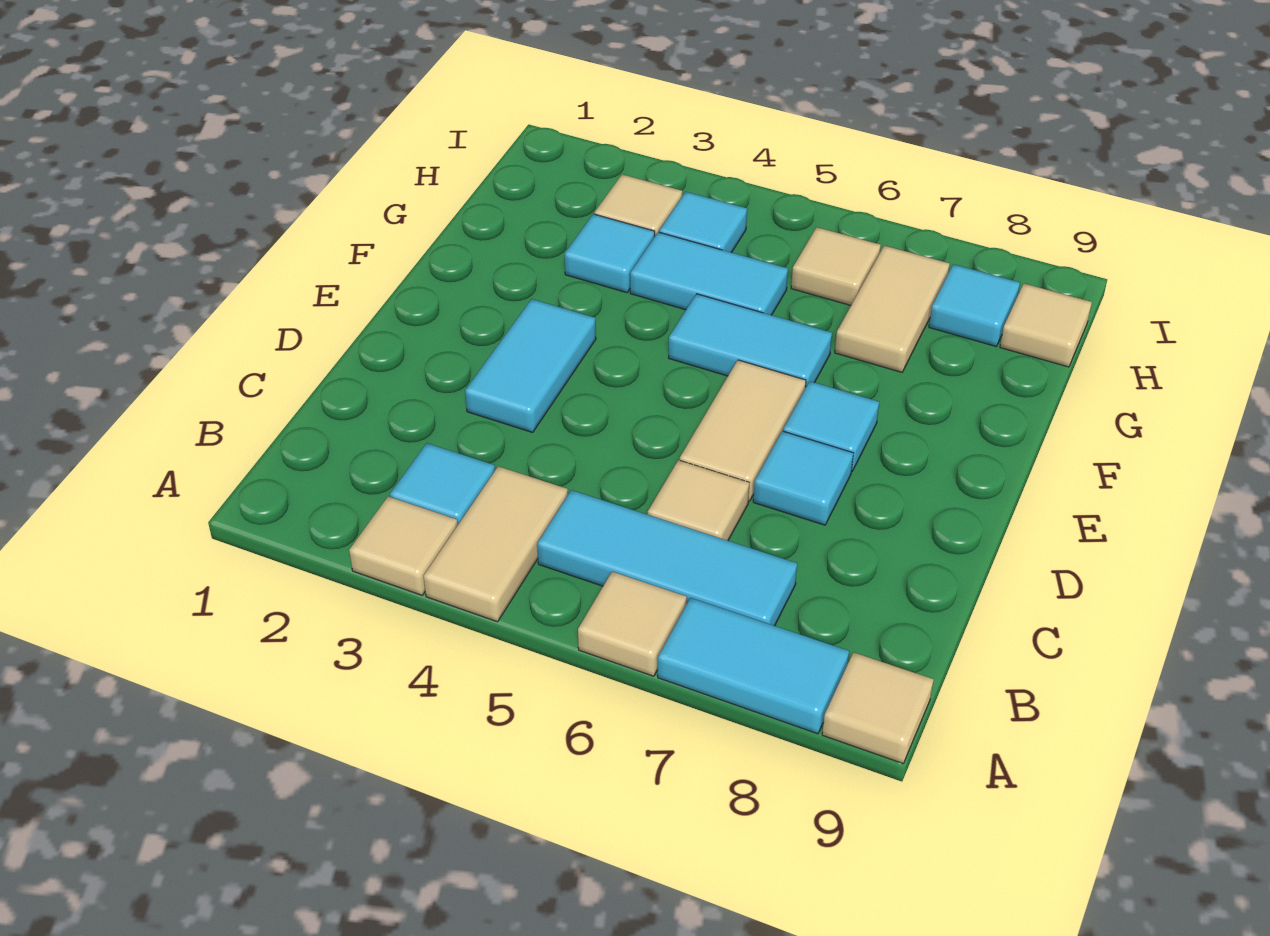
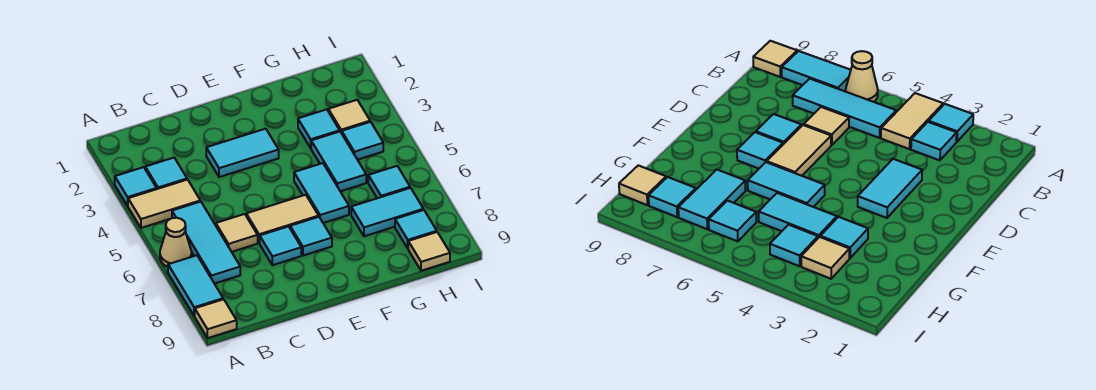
tan 1x1 tile [349,497,458,595] -> cyan 1x1 tile [115,167,157,206]
tan 1x1 tile [578,572,687,676] -> tan 1x1 cone [160,218,191,267]
tan 1x2 tile [835,246,950,372] -> cyan 1x2 tile [351,188,423,236]
tan 1x1 tile [791,227,881,305] -> cyan 1x1 tile [368,166,410,198]

